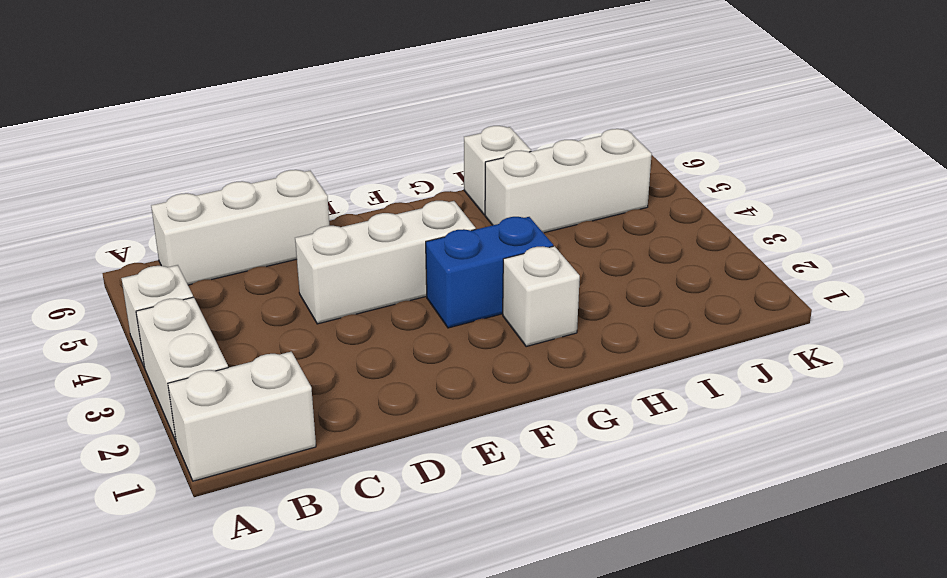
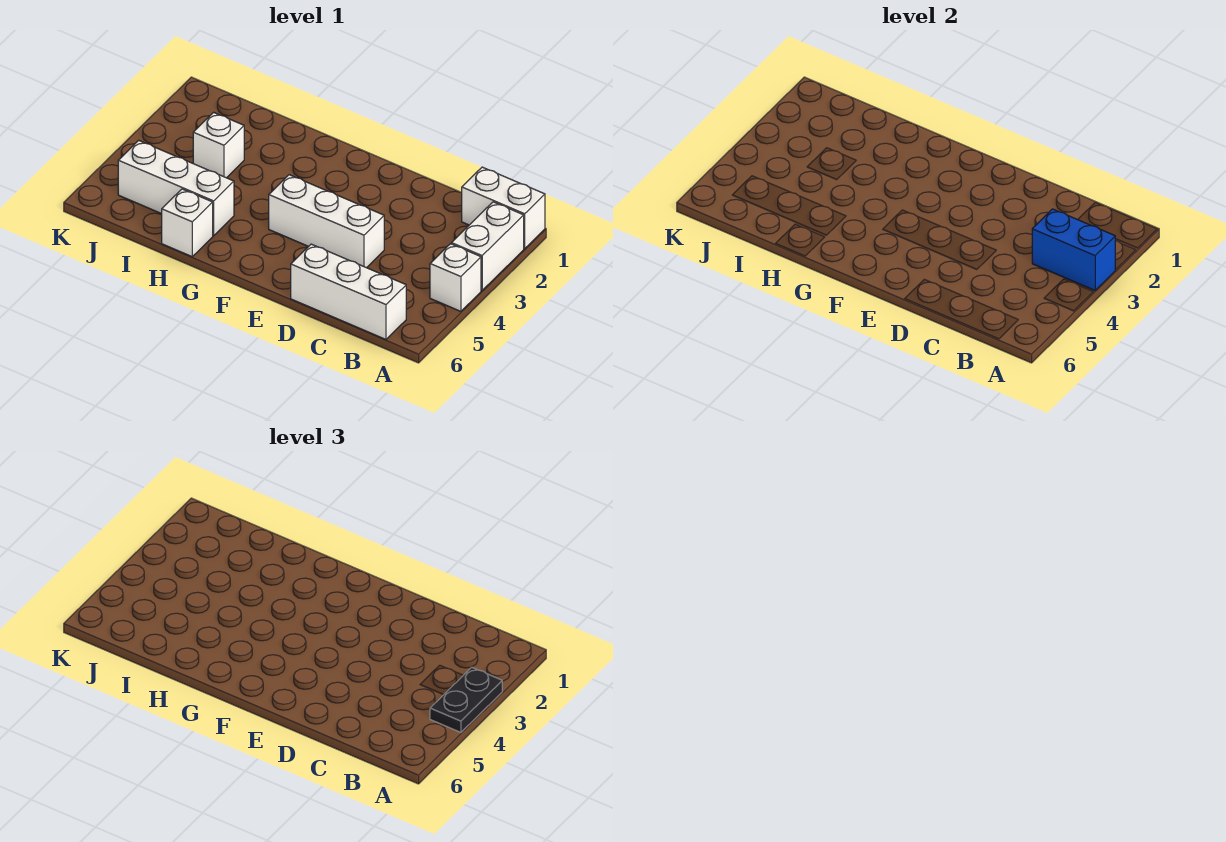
none -> black 1x2 plate [430,667,502,732]
blue 1x2 brick [426,217,553,328] -> blue 1x2 brick moved to [1032,209,1115,290]
white 1x1 brick [503,246,580,347] -> white 1x1 brick moved to [193,112,244,178]

